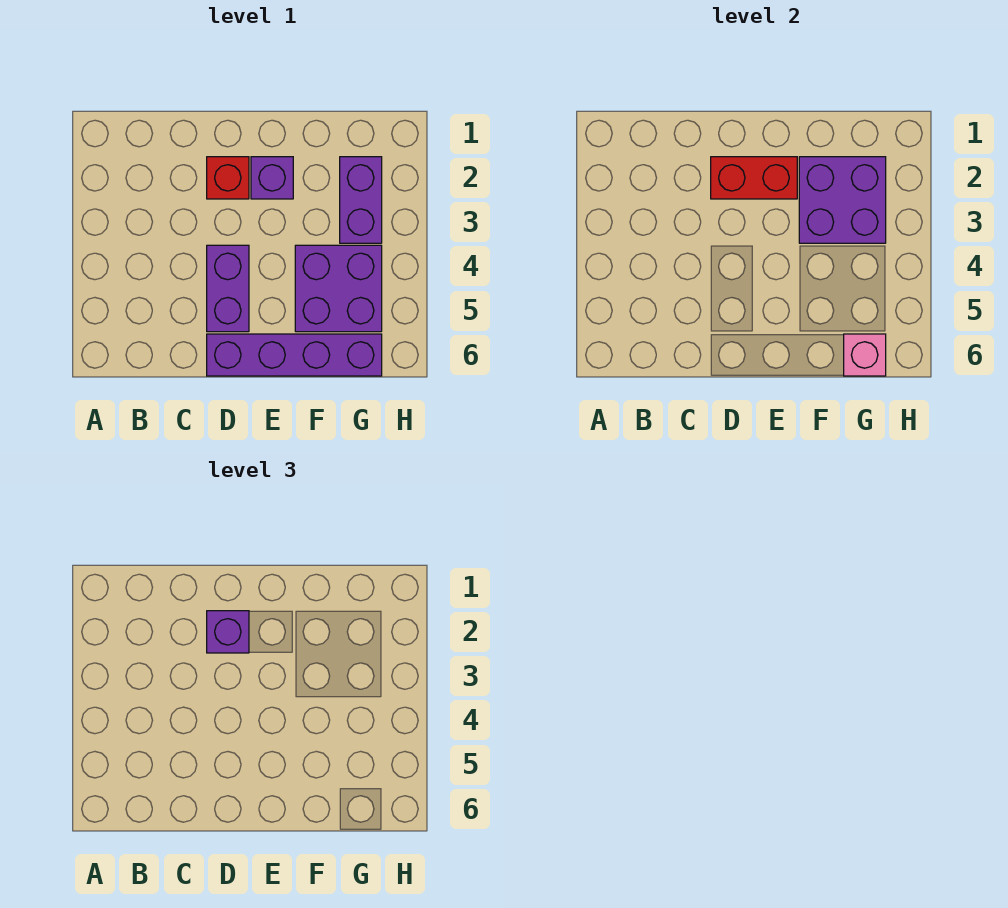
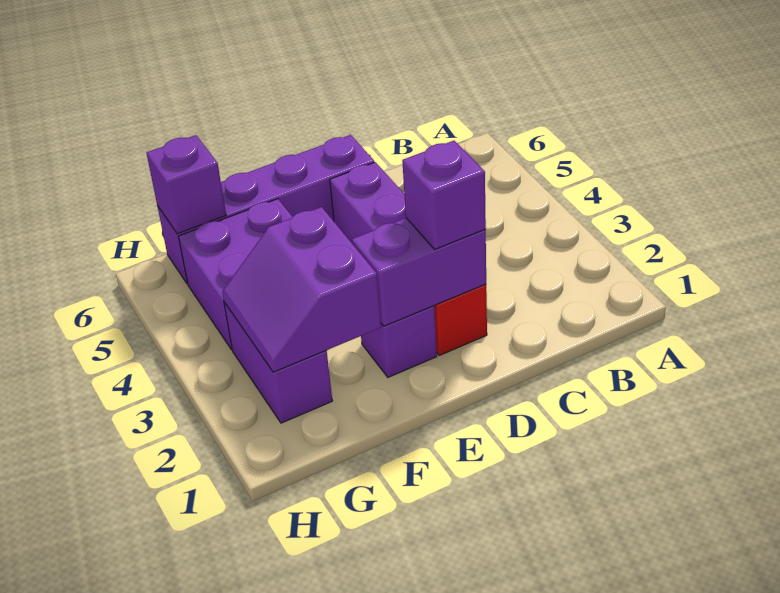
red 1x2 brick [711,157,797,199] -> purple 1x2 brick [352,218,486,326]
purple 2x2 brick [799,157,886,243] -> purple 2x2 slope [222,207,381,372]
pink 1x1 brick [844,334,886,376] -> purple 1x1 brick [147,135,226,234]

